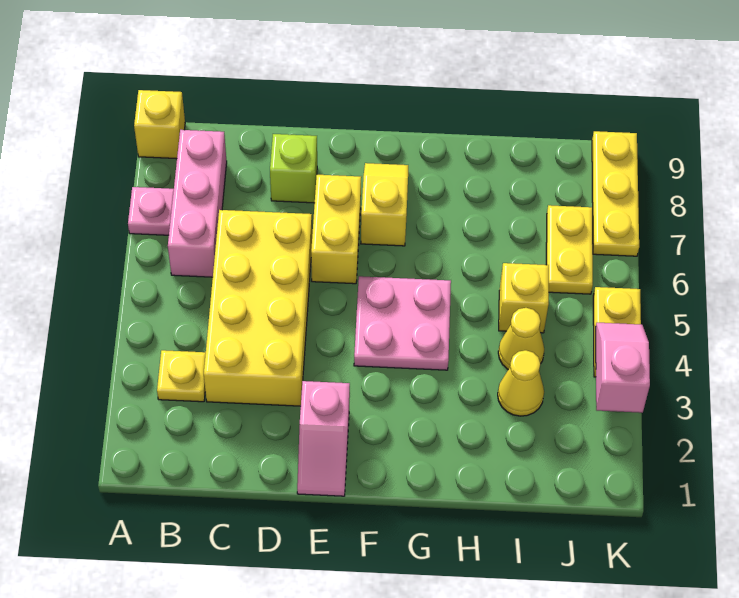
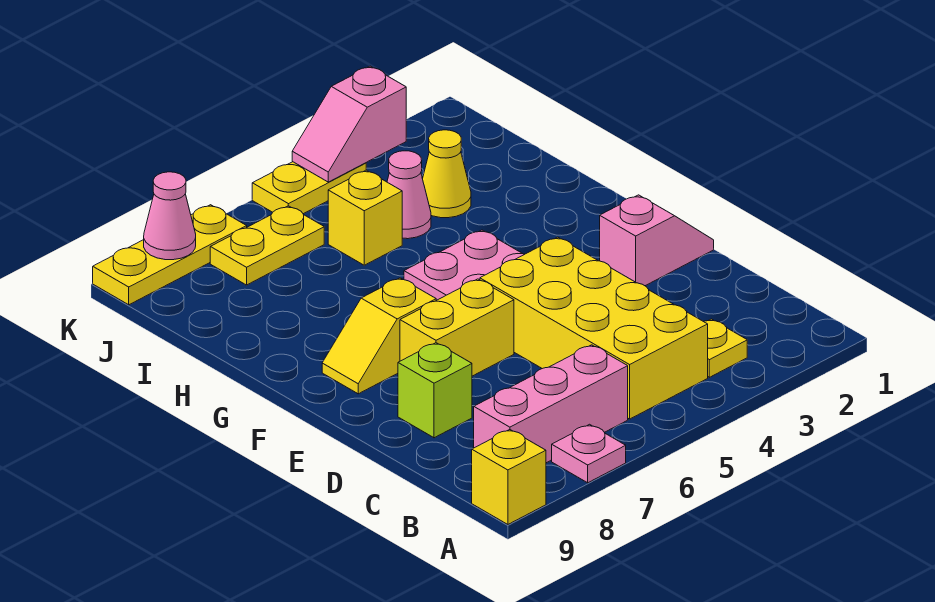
yellow 2x4 brick [204,210,312,406] -> yellow 2x4 brick turned to [480,237,708,419]
yellow 1x1 cone [498,308,544,370] -> pink 1x1 cone [387,151,431,239]
none -> pink 1x1 cone [144,172,196,260]

